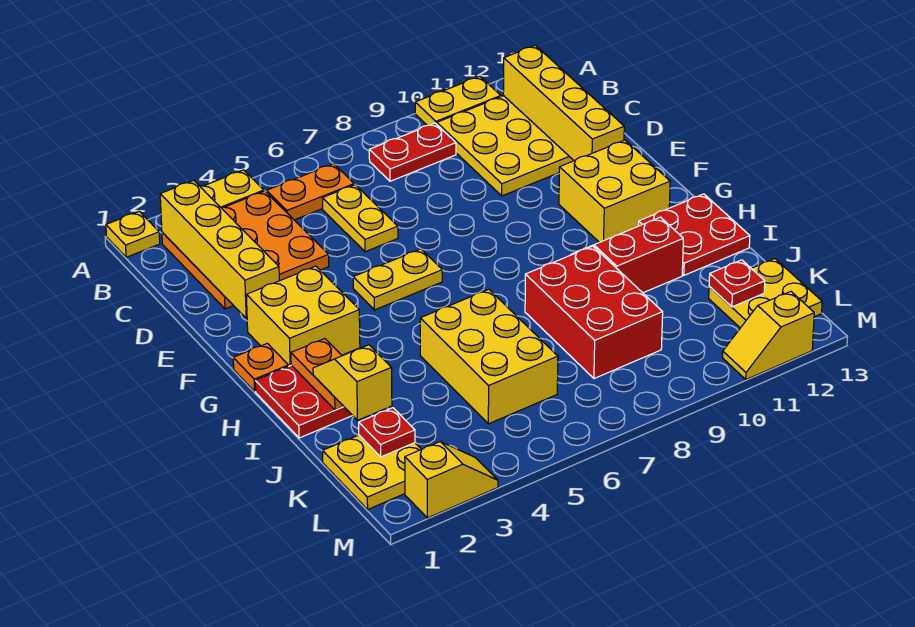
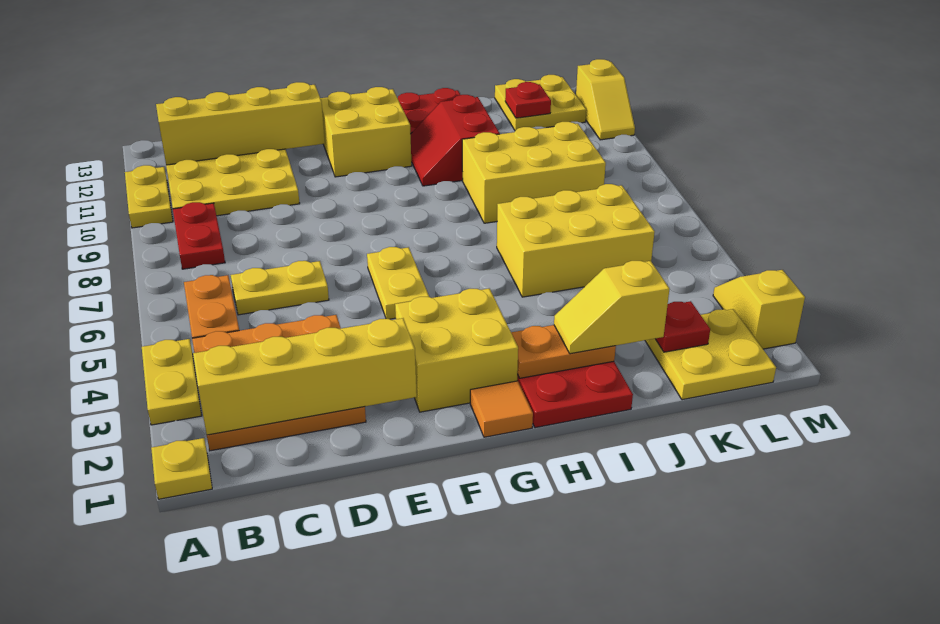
orange 1x1 plate [233,343,288,391] -> orange 1x1 tile [470,381,533,437]
red 2x3 brick [525,246,663,379] -> yellow 2x3 brick [462,122,606,223]

